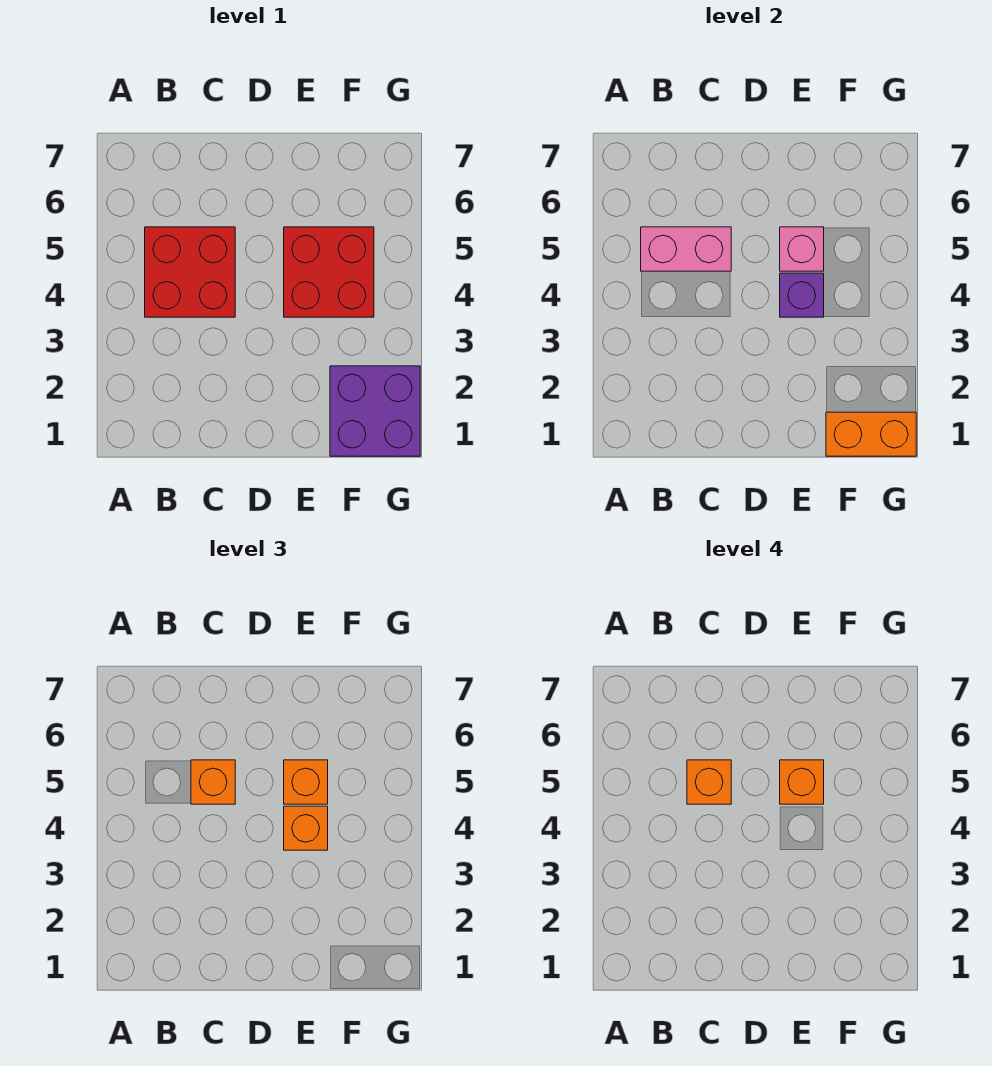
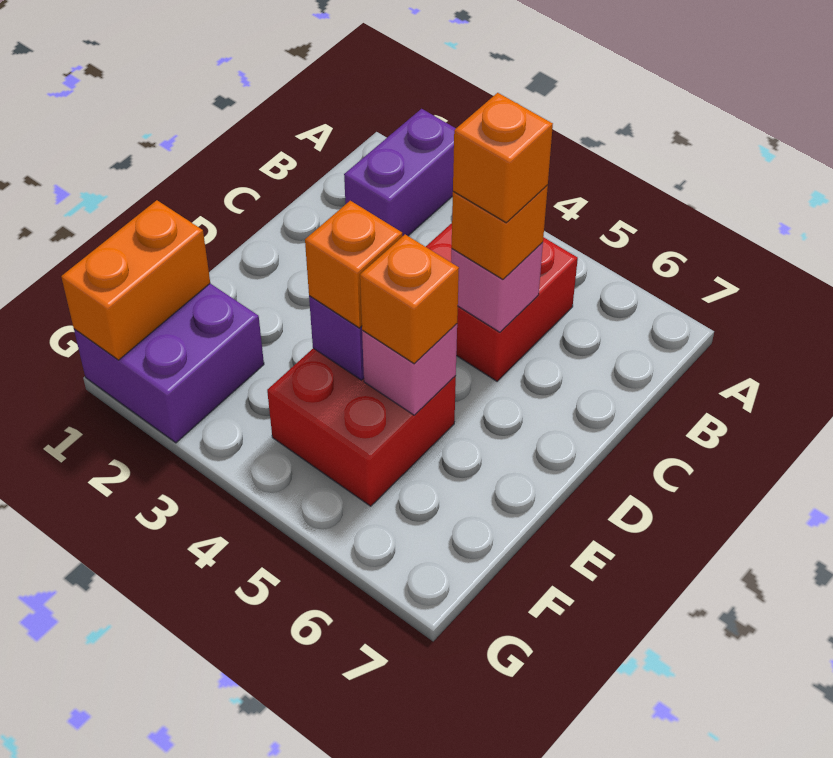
none -> purple 1x2 brick [344,109,456,236]
pink 1x2 brick [641,227,731,271] -> pink 1x1 brick [451,242,543,332]
orange 1x1 brick [780,760,824,804] -> none

